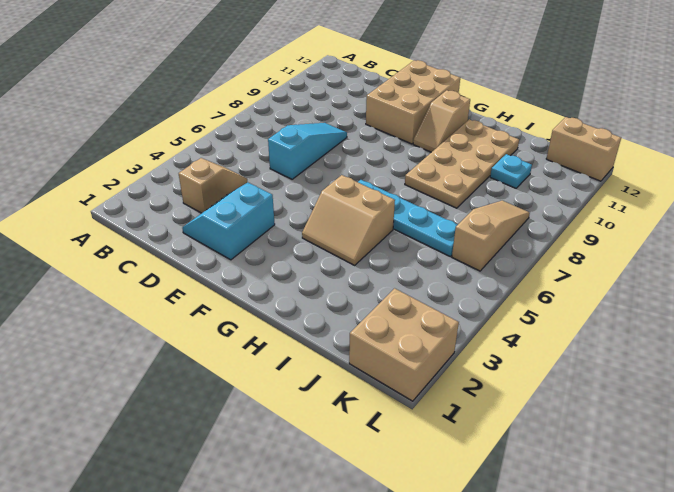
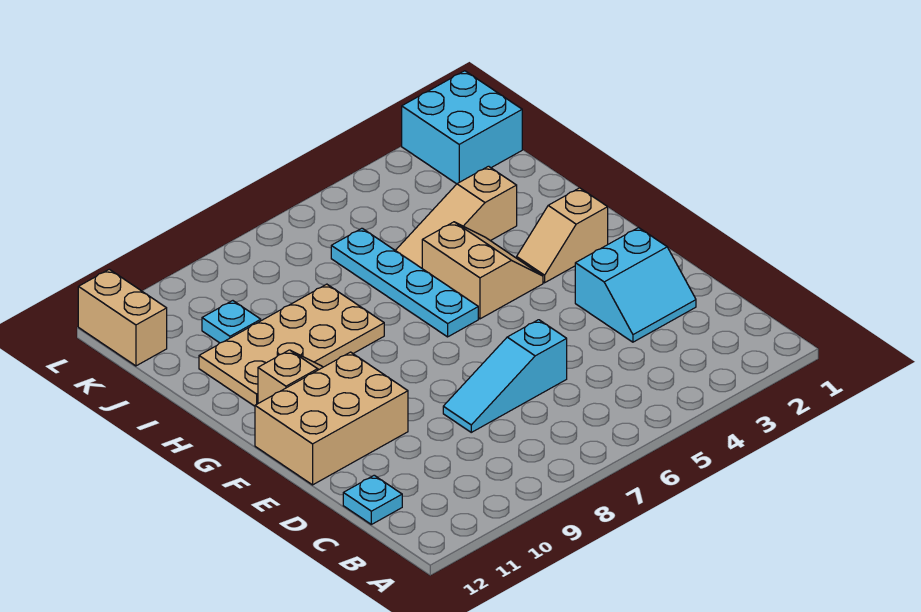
tan 1x2 slope [179,158,247,213] -> tan 1x2 slope moved to [517,188,608,283]
none -> cyan 1x1 plate [343,475,402,524]
tan 2x2 brick [349,288,459,401] -> cyan 2x2 brick [402,71,522,184]
tan 1x3 slope [452,201,530,271] -> tan 1x3 slope moved to [395,166,517,268]

